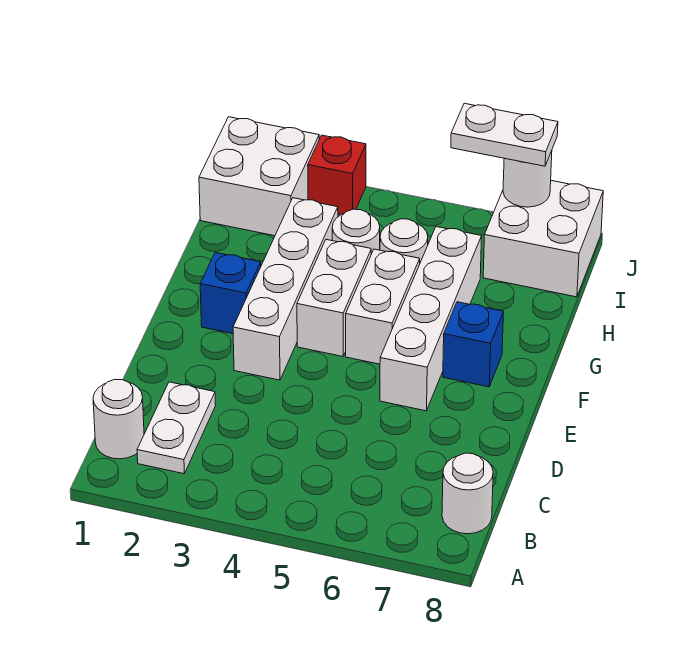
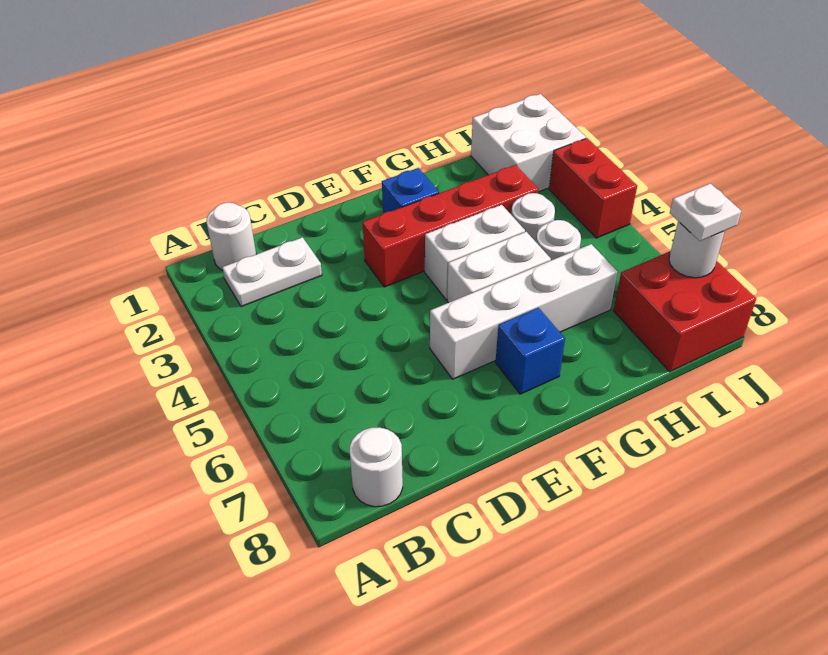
white 1x4 brick [233,198,338,380] -> red 1x4 brick [363,165,538,287]
white 2x2 brick [483,181,603,297] -> red 2x2 brick [613,251,756,371]
red 1x1 brick [308,135,366,215] -> red 1x2 brick [549,138,637,238]
white 1x2 plate [451,103,558,166] -> white 1x1 plate [670,183,741,241]

